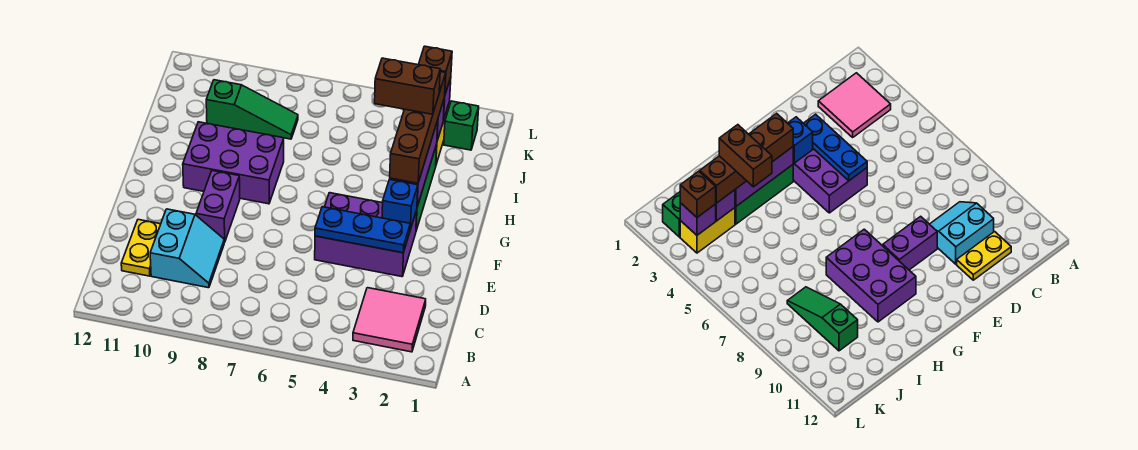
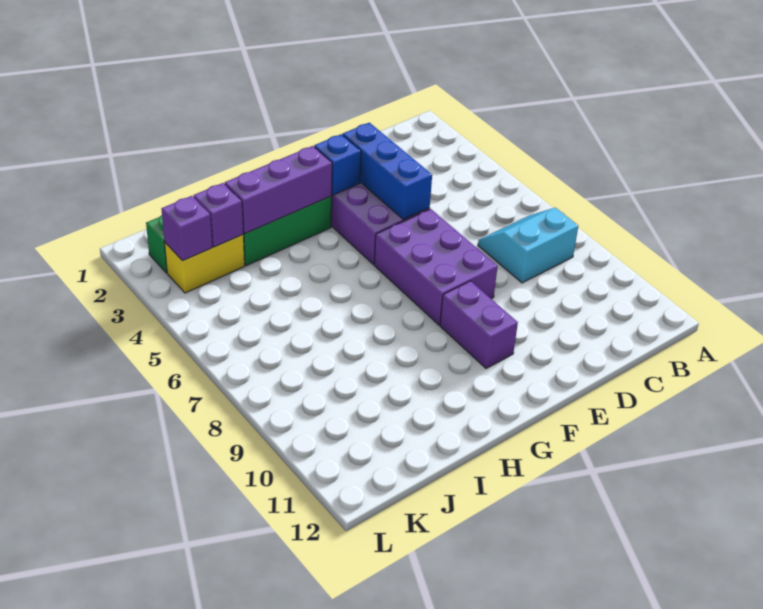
pink 2x2 tile [353,288,426,352] -> none
cyan 2x2 slope [150,209,224,288] -> cyan 2x2 slope moved to [478,208,578,283]
yellow 1x2 plate [121,220,161,276] -> none
blue 1x3 plate [315,207,410,253] -> blue 1x3 brick [343,123,432,219]
purple 1x2 brick [196,171,240,242] -> purple 1x2 brick turned to [440,281,518,369]
brown 1x4 brick [390,72,446,183] -> none
purple 2x3 brick [183,122,284,204] -> purple 2x3 brick moved to [374,209,498,325]
brown 1x2 brick [375,58,440,114] -> none
green 1x3 slope [206,80,298,139] -> none
brown 1x1 brick [418,46,452,94] -> none

